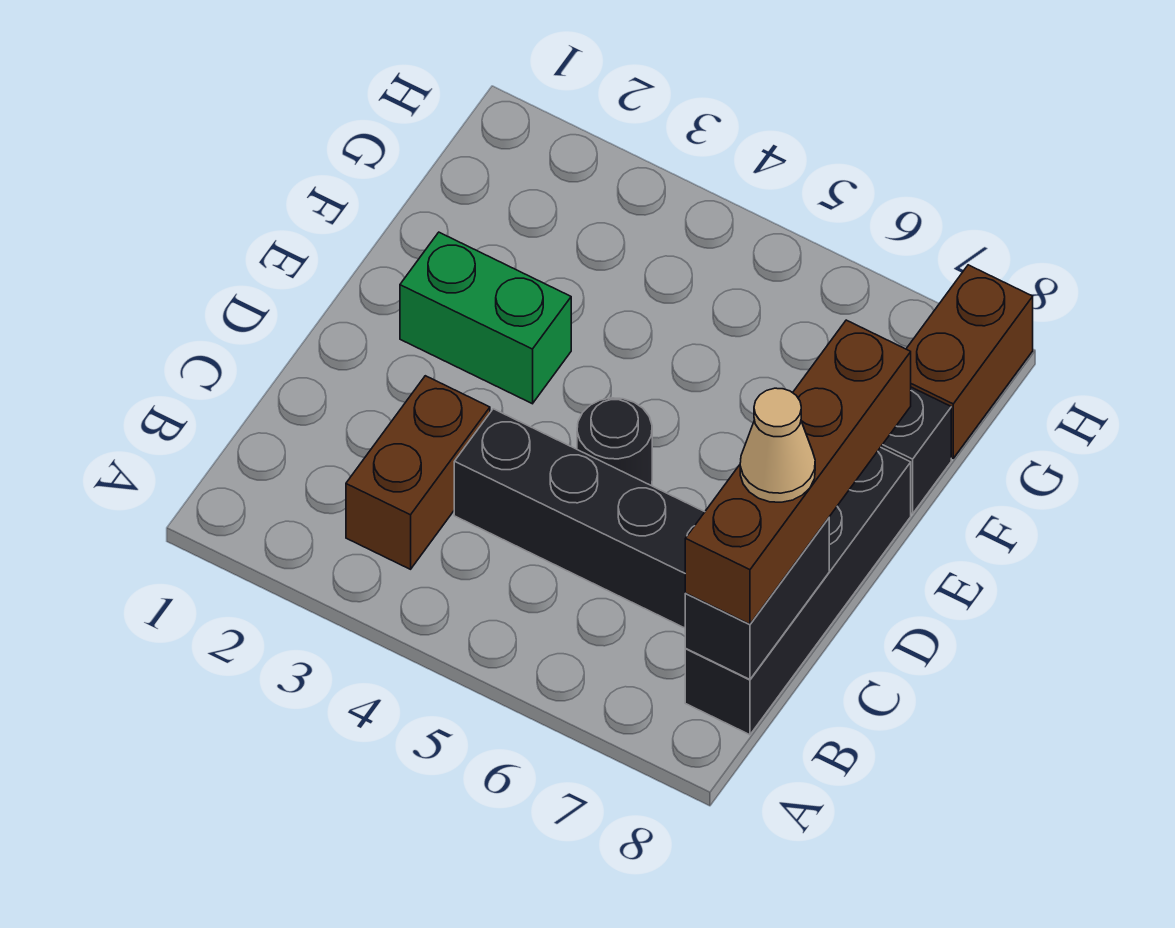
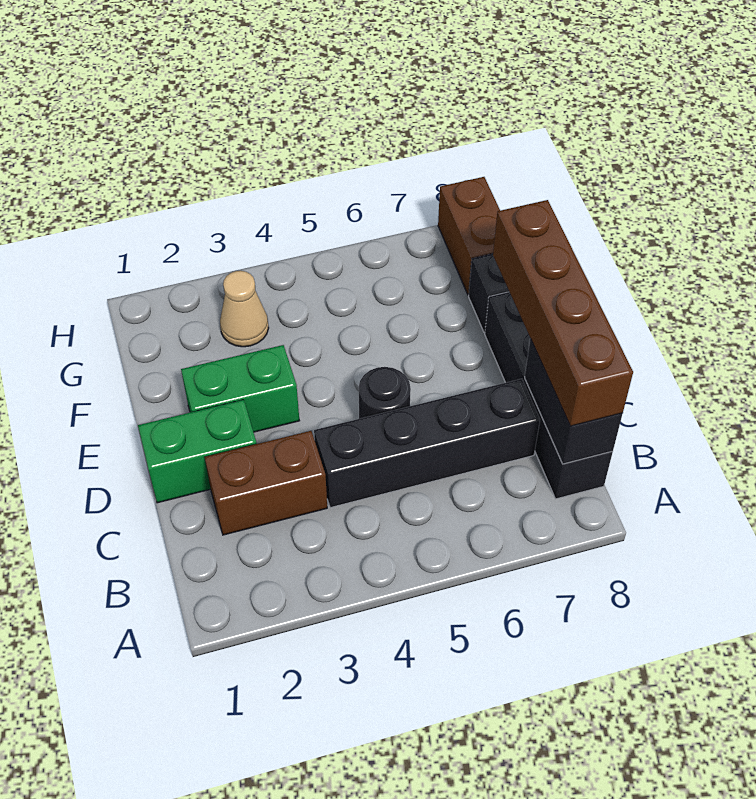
brown 1x2 brick [346,376,490,569] -> brown 1x2 brick turned to [205,431,327,535]
tan 1x1 cone [740,388,815,502] -> tan 1x1 cone moved to [220,271,269,347]
none -> green 1x2 brick [138,400,257,503]

